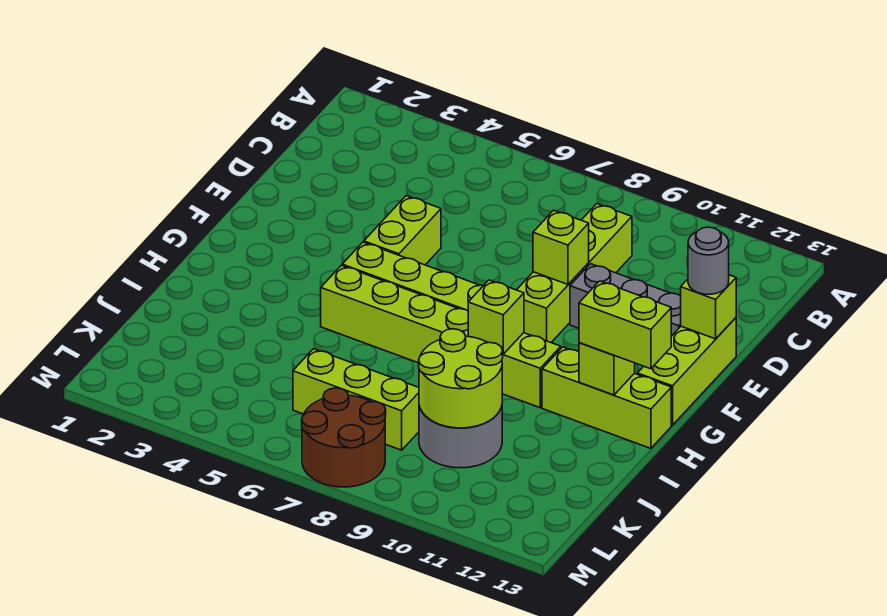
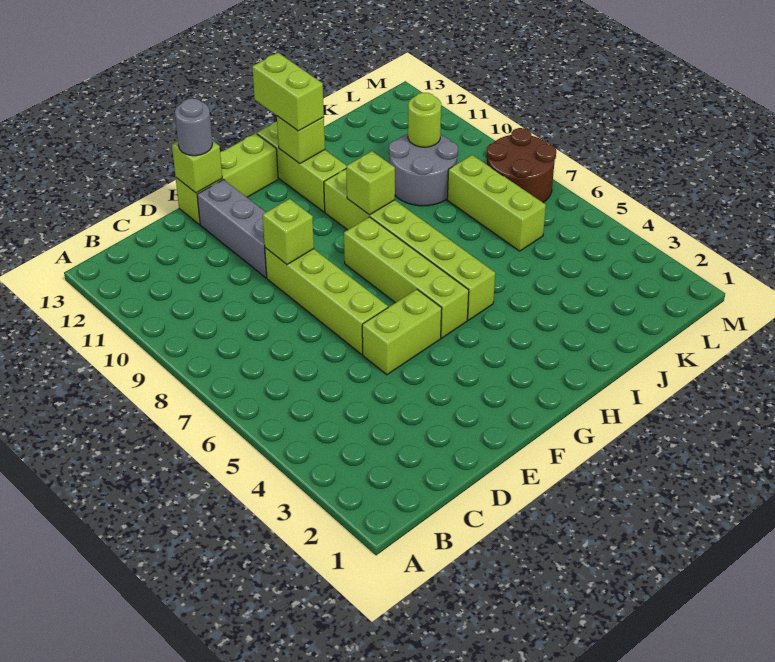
lime 1x4 brick [517,204,632,342] -> lime 1x4 brick turned to [265,248,388,354]
lime 2x2 round brick [419,329,503,428] -> lime 1x1 round brick [408,93,441,147]

